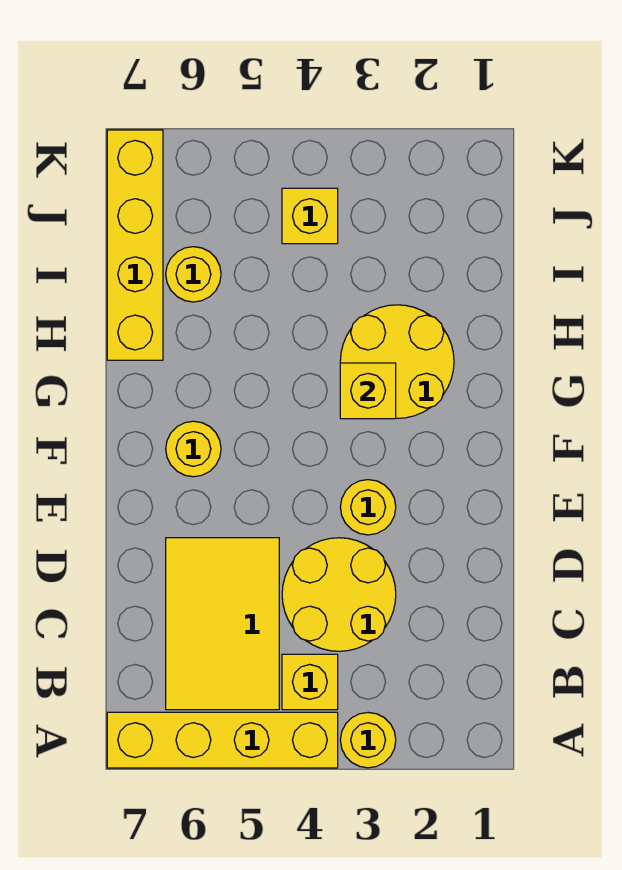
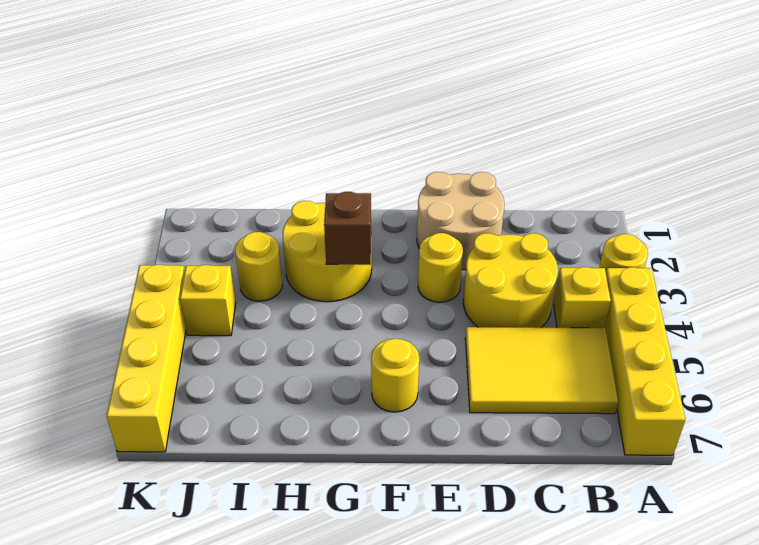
none -> tan 2x2 round brick [417,172,504,270]
yellow 1x1 brick [340,363,396,419] -> brown 1x1 brick [324,192,371,265]
yellow 1x4 brick [107,130,163,360] -> yellow 1x4 brick turned to [107,265,186,452]
yellow 1x1 round brick [166,247,221,302] -> yellow 1x1 round brick moved to [235,232,282,301]

